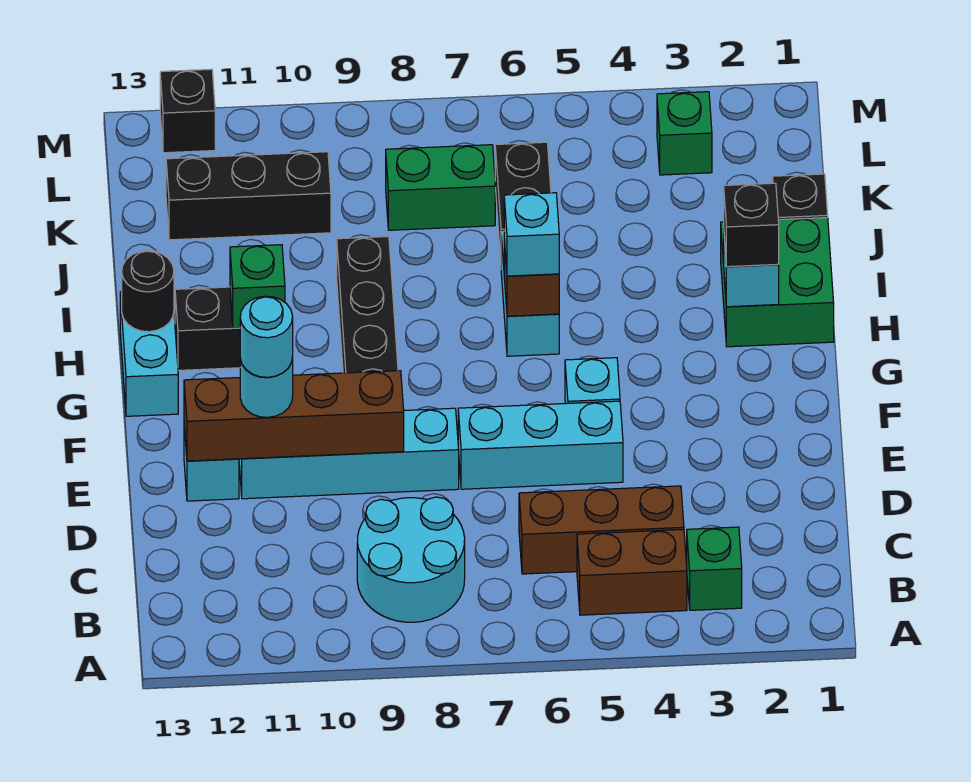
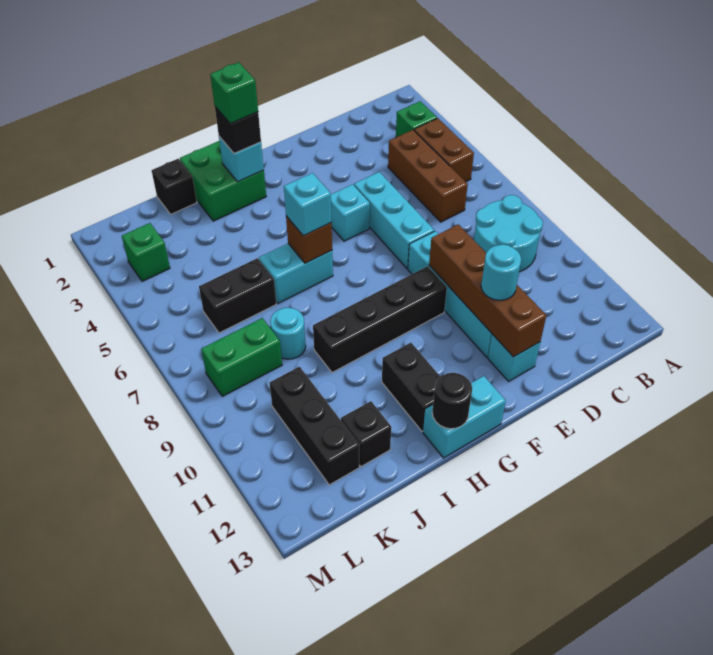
cyan 1x1 round brick [240,296,293,377] -> cyan 1x1 round brick moved to [270,308,306,359]
green 1x1 brick [230,245,285,328] -> green 1x1 brick moved to [210,62,258,124]
green 1x2 brick [386,145,495,230] -> green 1x2 brick turned to [201,318,282,396]
black 1x1 brick [160,69,215,153] -> black 1x1 brick moved to [341,401,391,466]

